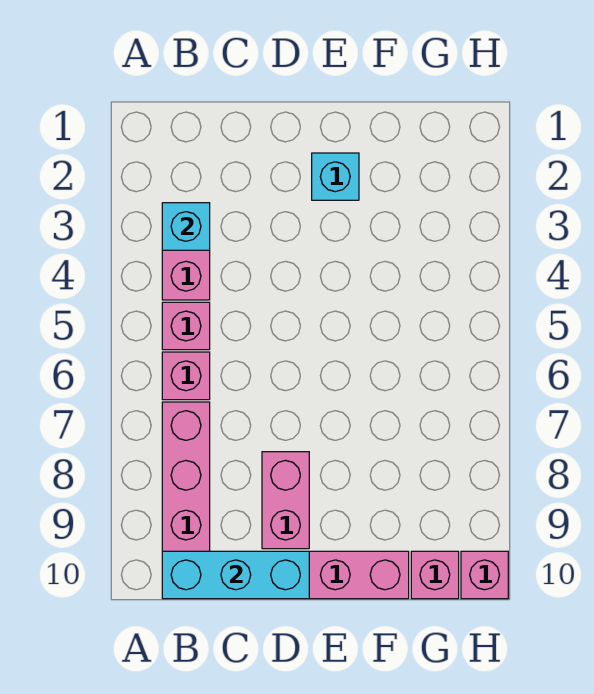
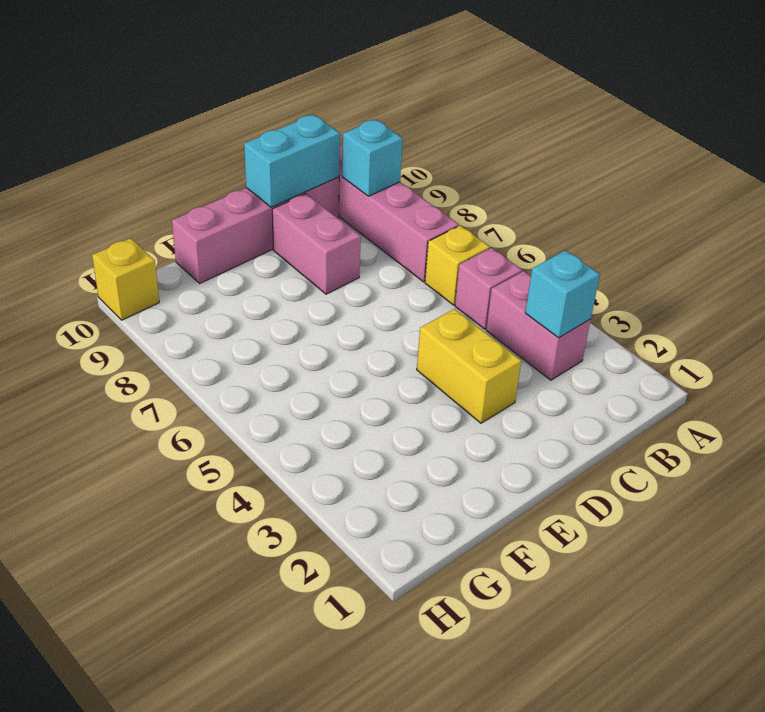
pink 1x1 brick [162,352,210,400] -> yellow 1x1 brick [425,225,490,305]
cyan 1x3 brick [162,551,309,599] -> cyan 1x2 brick [244,115,340,207]
none -> yellow 1x2 brick [417,309,521,423]
cyan 1x1 brick [312,153,359,200] -> cyan 1x1 brick moved to [342,120,403,196]
pink 1x1 brick [411,551,459,599] -> none
pink 1x1 brick [461,551,508,599] -> yellow 1x1 brick [92,238,159,320]

